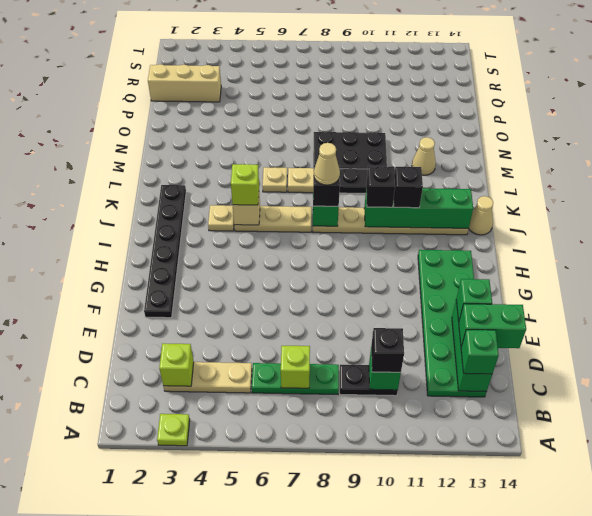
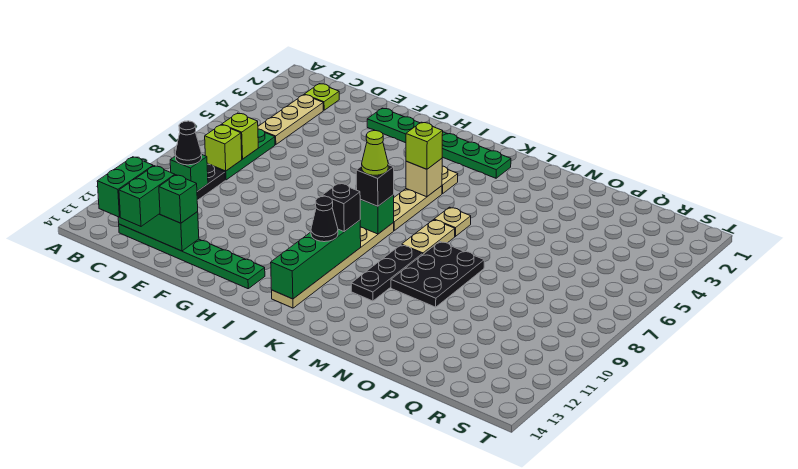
lime 1x1 plate [157,414,190,446] -> lime 1x1 plate moved to [304,84,339,110]
lime 1x1 brick [159,343,194,386] -> lime 1x1 brick moved to [205,125,242,171]
black 1x1 brick [371,328,404,372] -> black 1x1 cone [175,121,202,165]
green 2x6 plate [418,250,486,397] -> green 1x6 plate [119,224,265,289]
green 1x1 brick [461,330,499,374] -> green 1x2 brick [97,157,153,217]
black 1x6 plate [144,185,186,318] -> green 1x6 plate [367,108,511,178]
tan 1x1 cone [314,143,340,185] -> lime 1x1 cone [362,131,388,175]
black 1x1 brick [393,167,423,208] -> black 1x1 cone [311,196,338,242]
tan 1x1 cone [469,196,493,235] -> none
tan 1x1 cone [412,137,436,175] -> none
tan 1x3 brick [148,64,221,102] -> none

